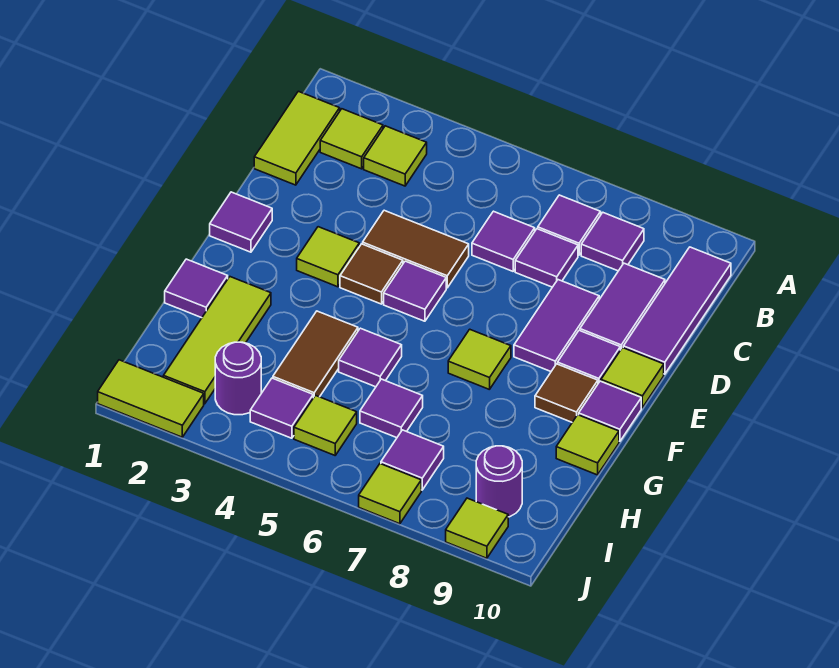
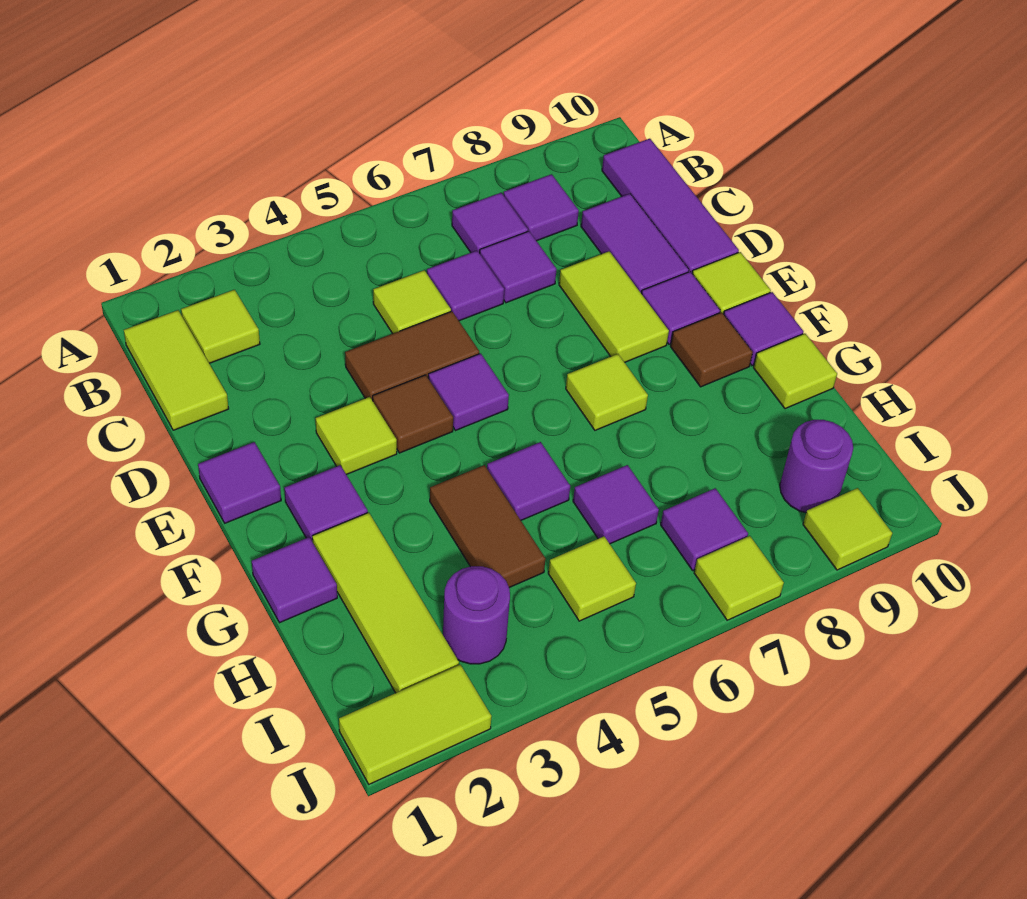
lime 1x1 tile [364,126,427,186] -> lime 1x1 tile moved to [373,270,451,334]
purple 1x2 tile [514,280,599,371] -> lime 1x2 tile [559,251,669,362]
purple 1x1 tile [250,378,313,438] -> purple 1x1 tile moved to [284,465,368,542]

